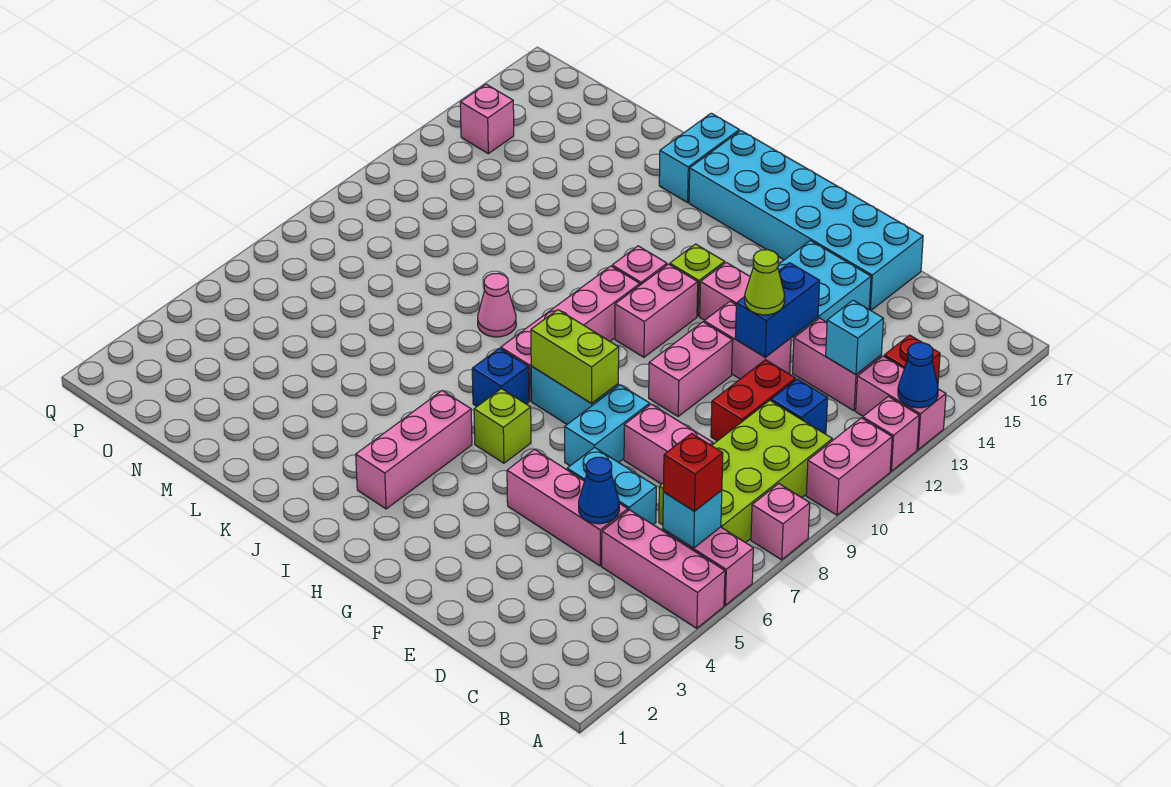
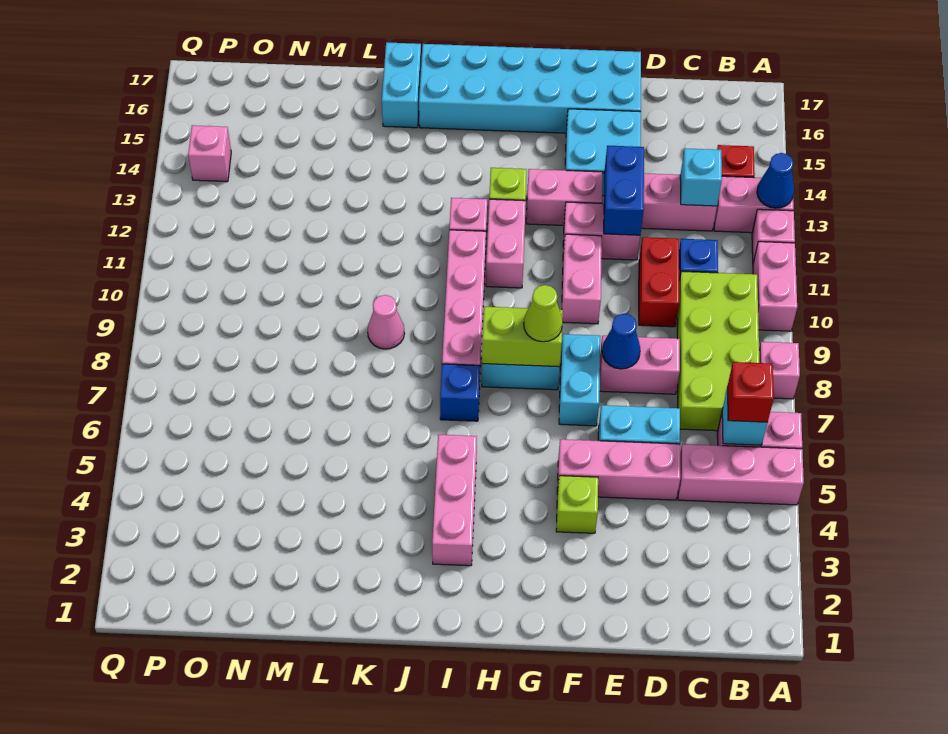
blue 1x1 cone [579,457,619,524] -> blue 1x1 cone moved to [602,314,640,369]
lime 1x1 cone [745,250,785,315] -> lime 1x1 cone moved to [524,285,563,342]
lime 1x1 brick [474,389,531,463] -> lime 1x1 brick moved to [556,476,598,533]

